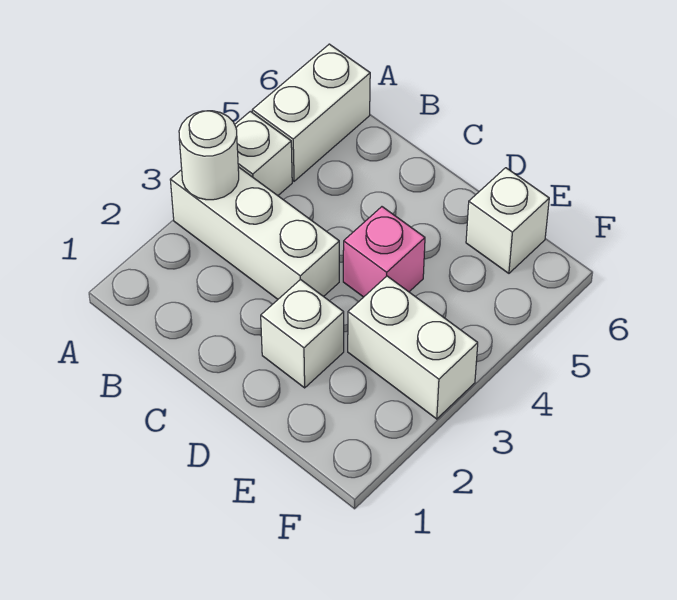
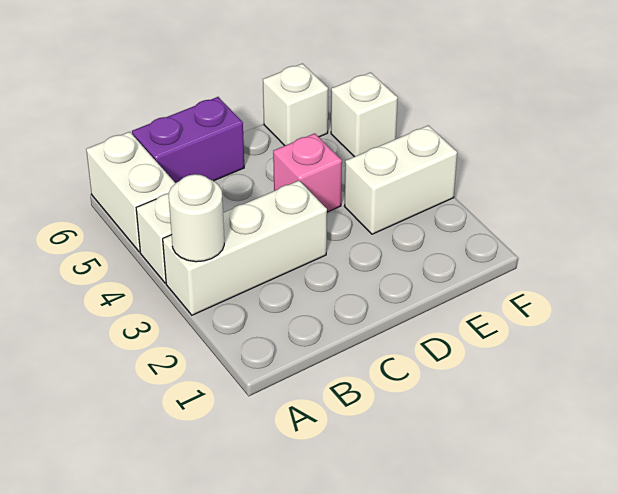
none -> purple 1x2 brick [132,97,244,183]
white 1x1 brick [261,279,344,388] -> white 1x1 brick moved to [331,73,398,157]

